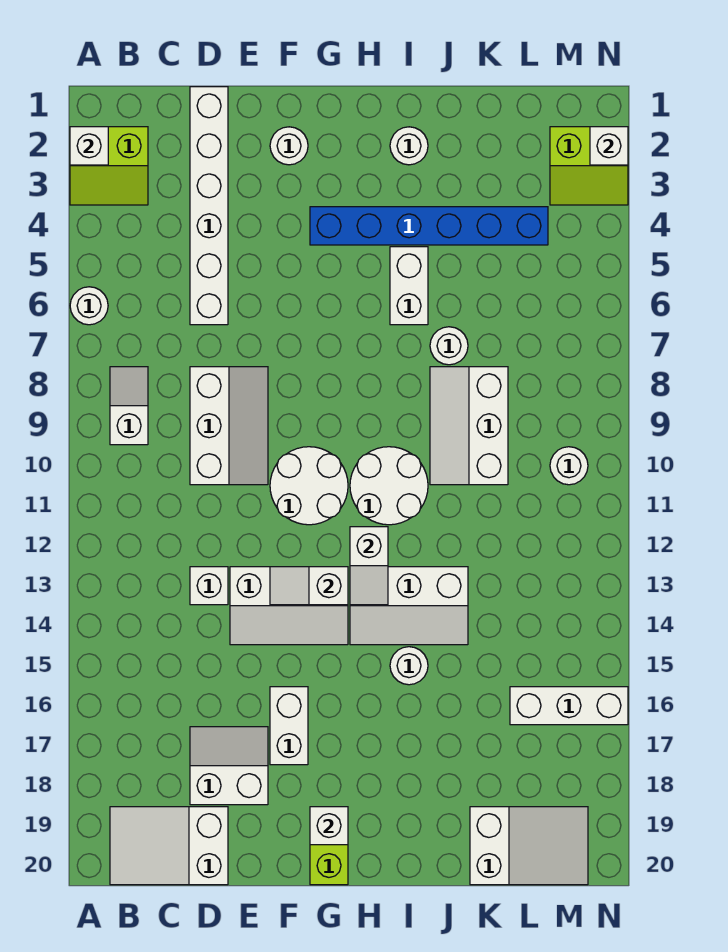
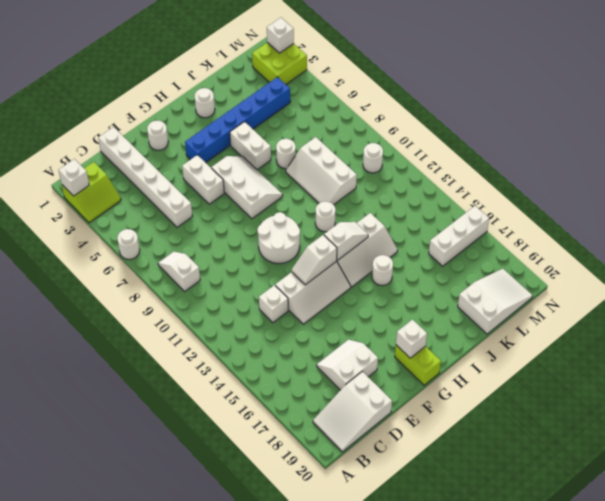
white 2x3 slope [190,367,268,485] -> white 2x3 slope moved to [211,156,283,219]
white 1x2 brick [270,687,308,765] -> white 1x2 brick moved to [182,155,224,204]
white 2x2 round brick [350,447,428,525] -> white 1x1 round brick [315,201,336,232]
white 1x2 slope [350,527,388,605] -> white 1x2 slope turned to [324,222,368,261]
lime 2x2 slope [550,127,628,205] -> lime 2x2 brick [252,43,307,84]

